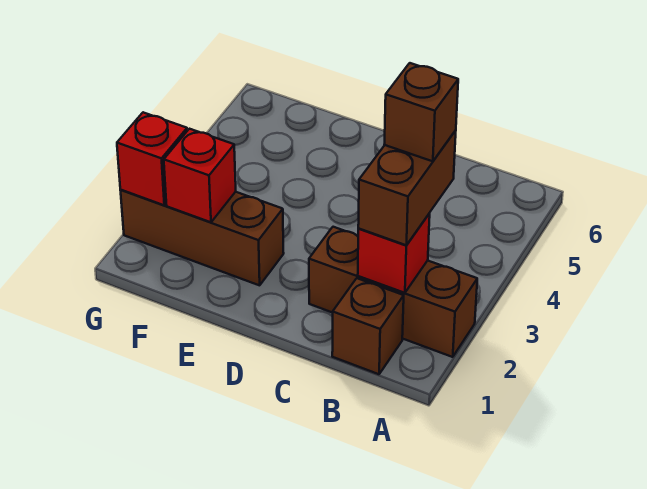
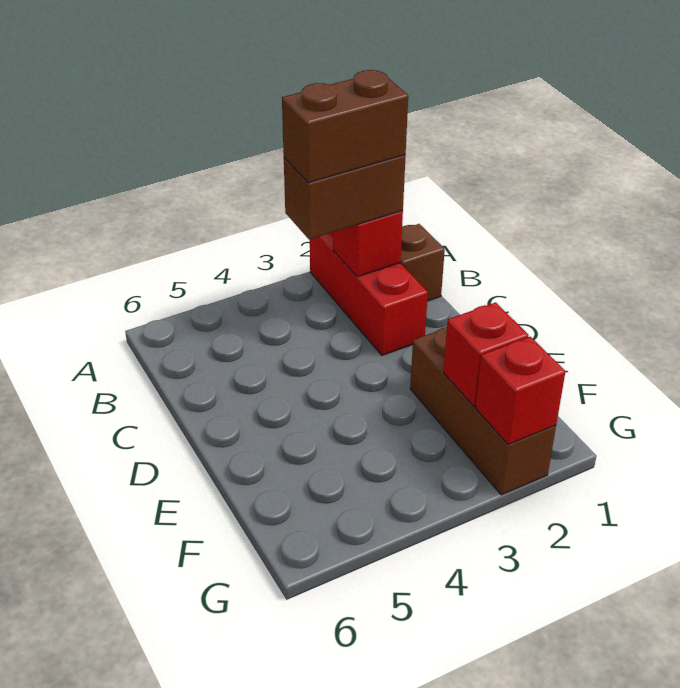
brown 1x3 brick [309,227,477,357] -> red 1x3 brick [310,232,428,355]
brown 1x1 brick [384,63,458,161] -> brown 1x2 brick [282,70,408,183]

